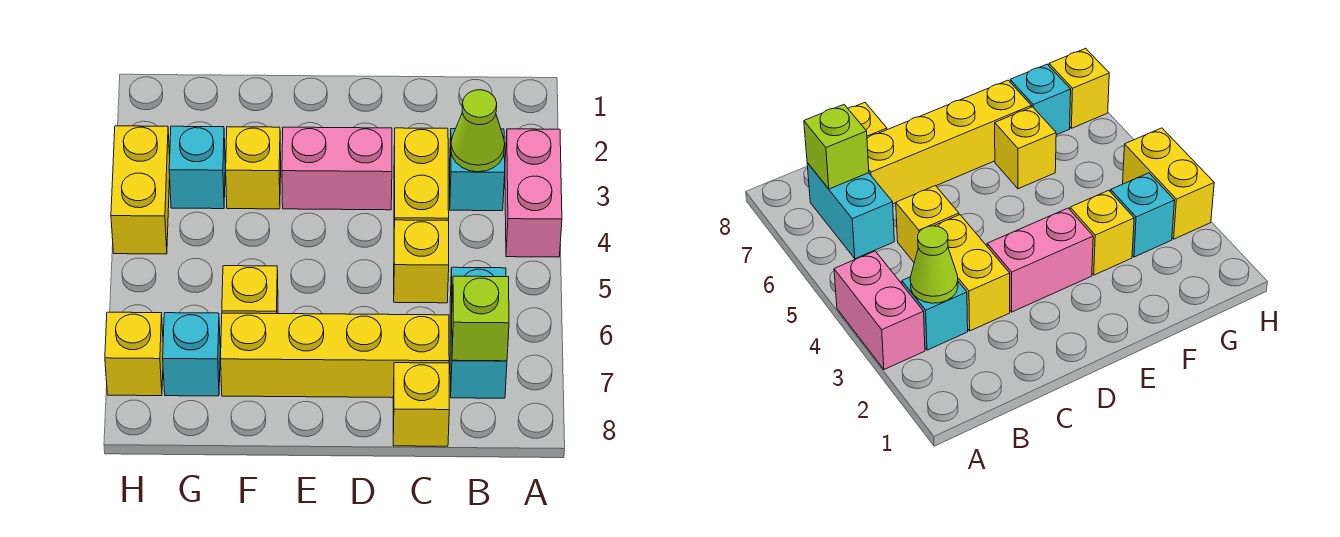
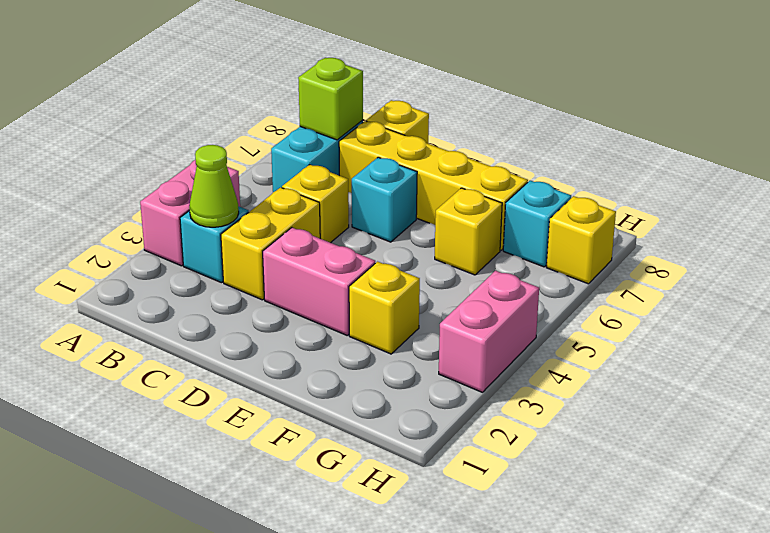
cyan 1x1 brick [169,126,225,209] -> cyan 1x1 brick moved to [352,157,417,242]
yellow 1x2 brick [111,126,170,254] -> pink 1x2 brick [439,271,539,392]

